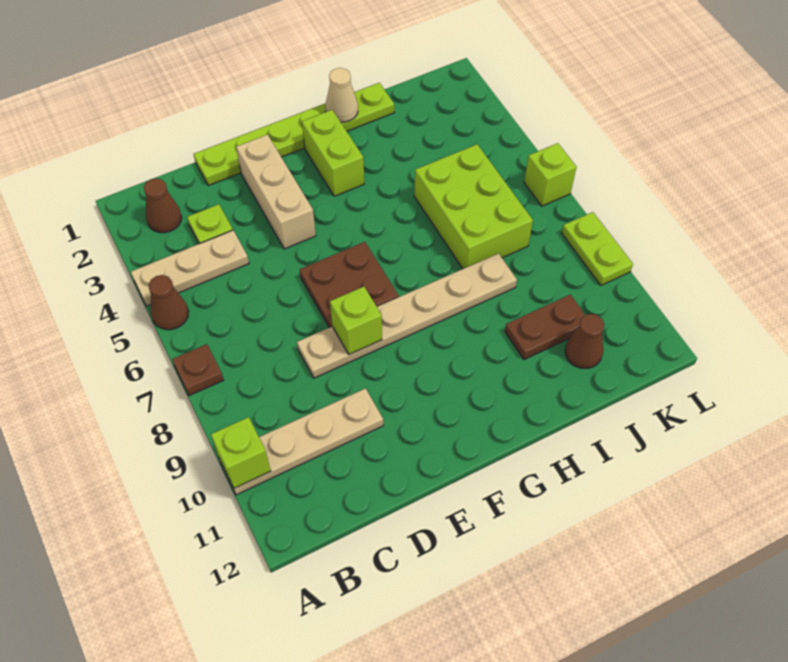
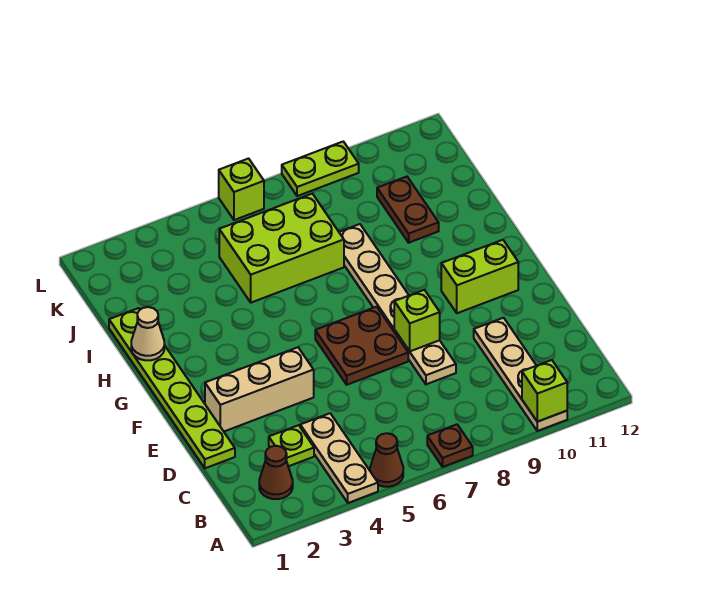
lime 1x2 brick [302,110,364,196] -> lime 1x2 brick moved to [441,240,518,313]
brown 1x1 cone [565,314,604,368] -> none

